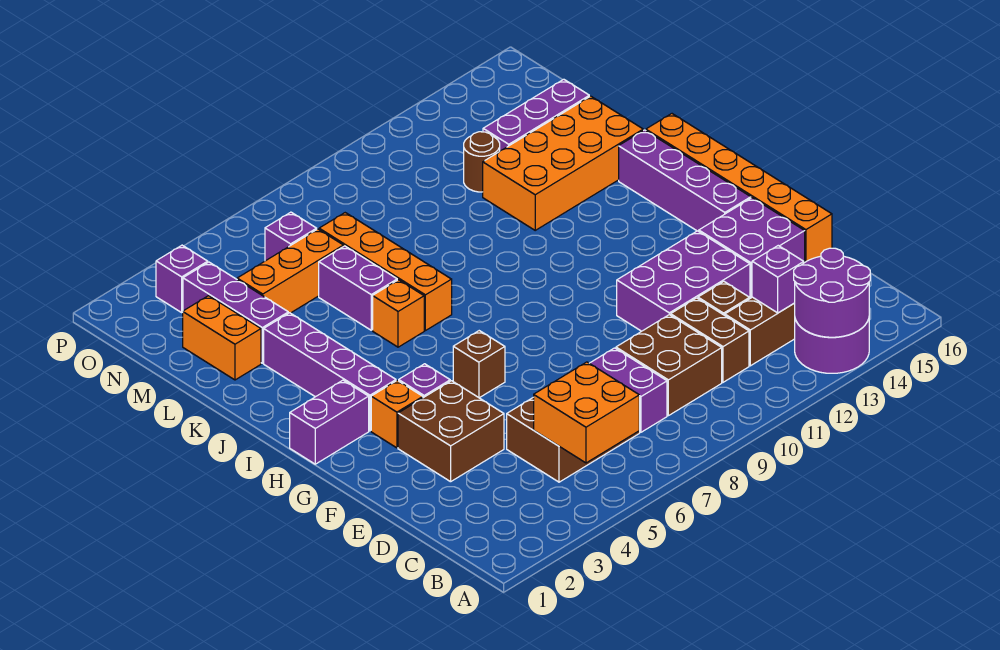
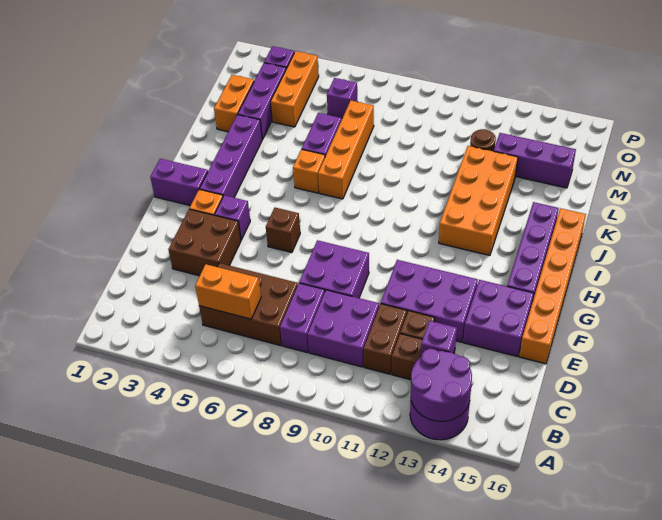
orange 2x2 brick [534,362,639,463] -> orange 1x2 brick [195,264,261,319]
brown 2x2 brick [616,315,722,416] -> purple 2x2 brick [308,290,379,367]
none -> purple 2x2 brick [299,240,369,298]
orange 2x4 brick [483,96,643,230] -> orange 2x4 brick turned to [439,146,518,255]
orange 1x3 brick [237,229,343,313] -> orange 1x3 brick turned to [271,51,319,127]

